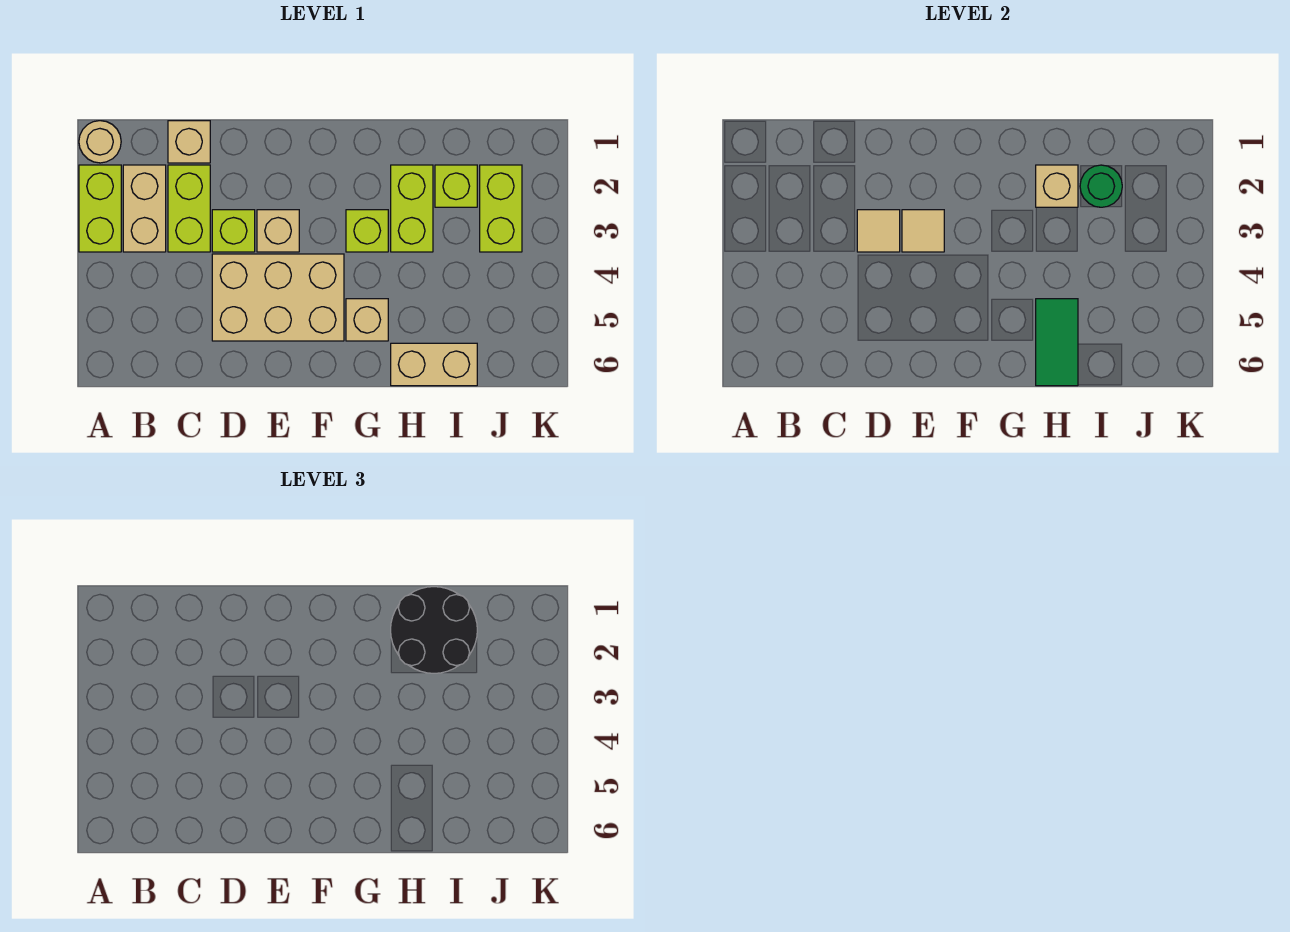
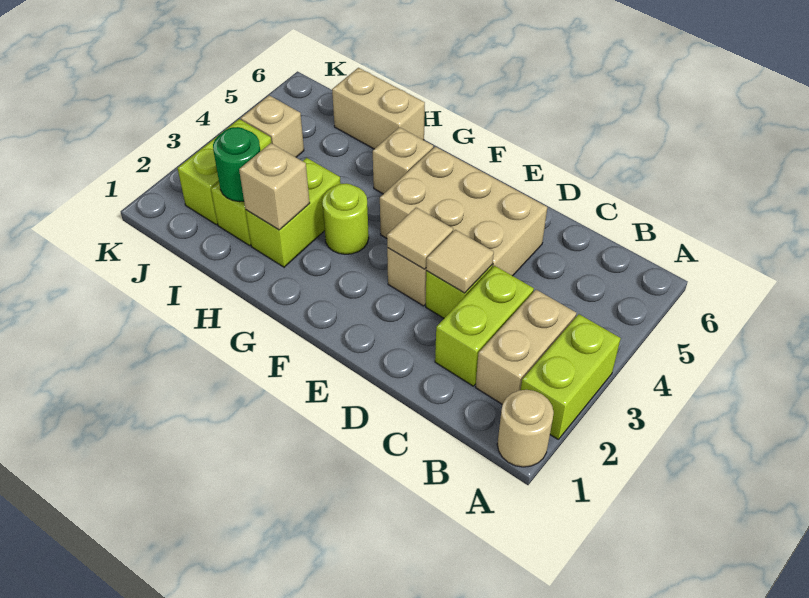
tan 1x1 brick [168,121,210,163] -> tan 1x1 brick moved to [241,95,304,157]
lime 1x1 brick [346,210,388,252] -> lime 1x1 round brick [322,183,369,254]
black 2x2 round brick [391,587,477,673] -> none
green 1x2 tile [1036,299,1078,386] -> none

